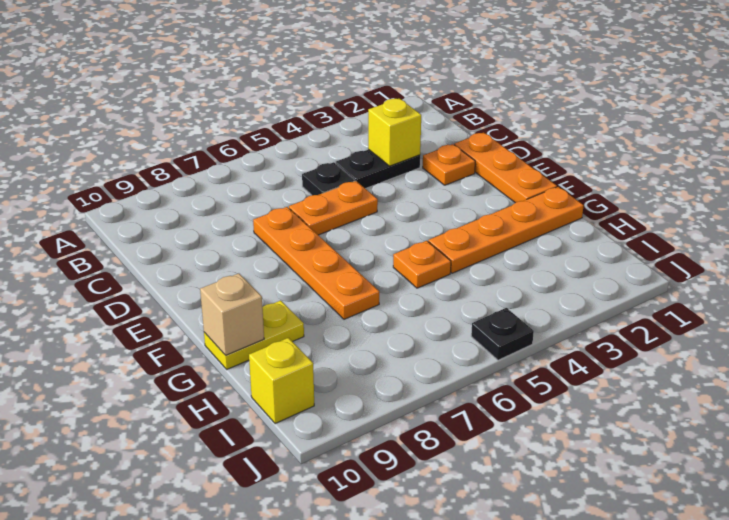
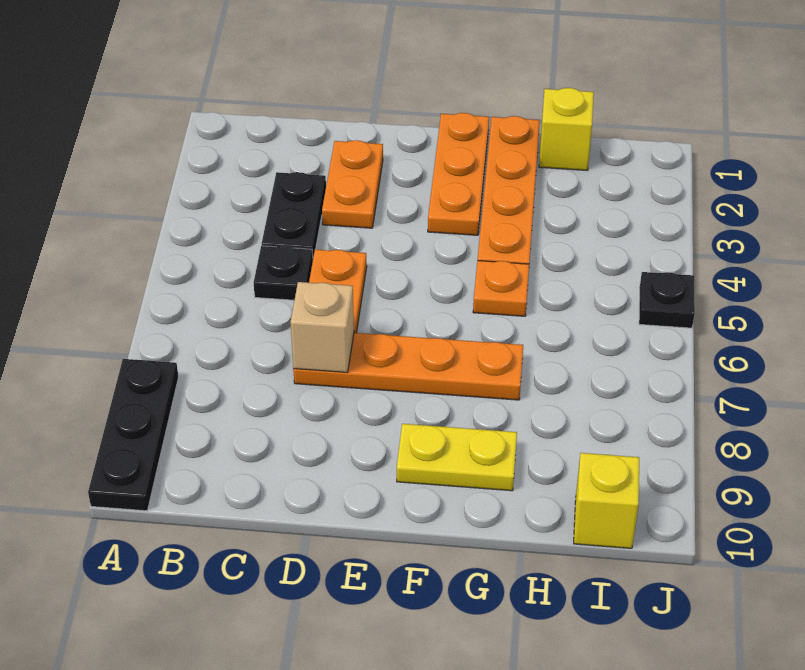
none -> black 1x3 plate [88,359,178,511]
yellow 1x1 brick [368,98,421,166] -> yellow 1x1 brick moved to [539,88,594,171]
orange 1x3 plate [454,132,557,203] -> orange 1x3 plate turned to [428,113,489,235]
orange 1x1 plate [423,144,475,185] -> orange 1x2 plate [322,140,383,228]
yellow 1x2 plate [204,301,304,369] -> yellow 1x2 plate turned to [397,424,517,491]
tan 1x1 brick [200,273,264,355] -> tan 1x1 brick moved to [290,282,354,372]

